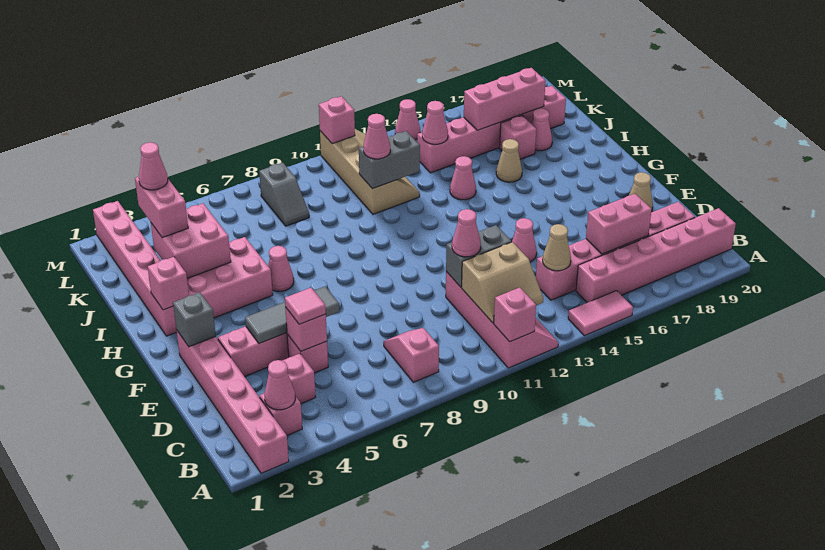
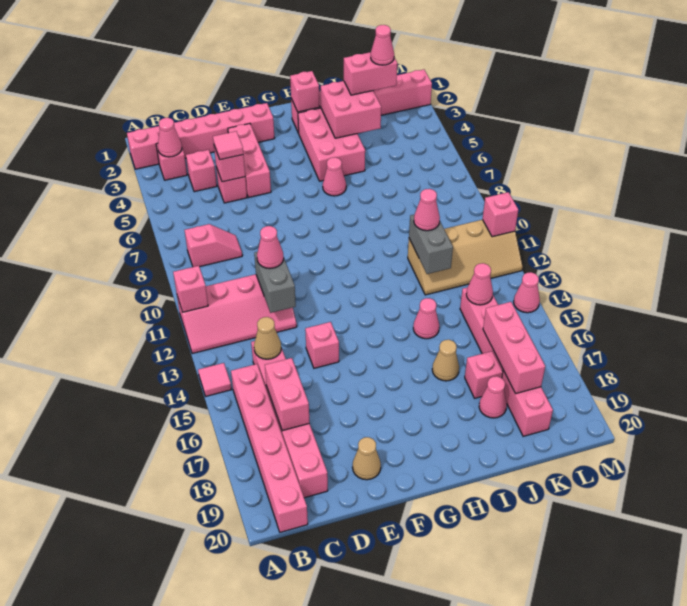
pink 1x2 tile [568,291,633,336] -> pink 1x1 tile [198,363,232,396]
tan 2x2 slope [462,242,543,323] -> none
grey 1x3 tile [245,286,339,344] -> none
pink 1x1 cone [512,218,537,262] -> pink 1x1 brick [305,322,339,368]
grey 1x1 brick [173,292,216,347] -> none
grey 1x2 slope [259,163,309,226] -> none

